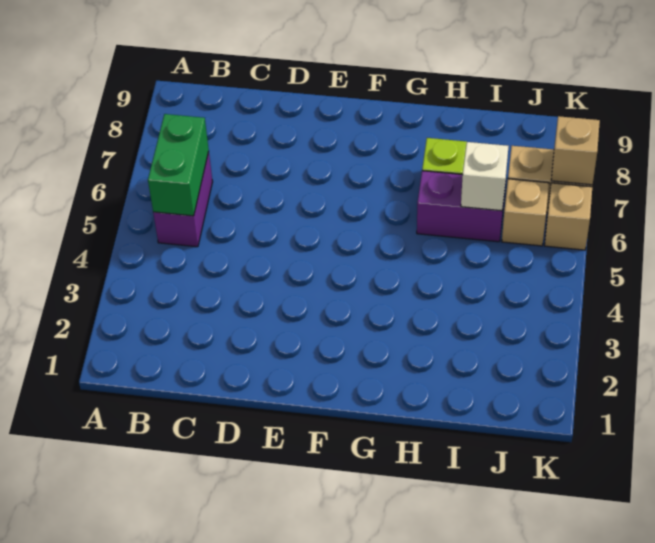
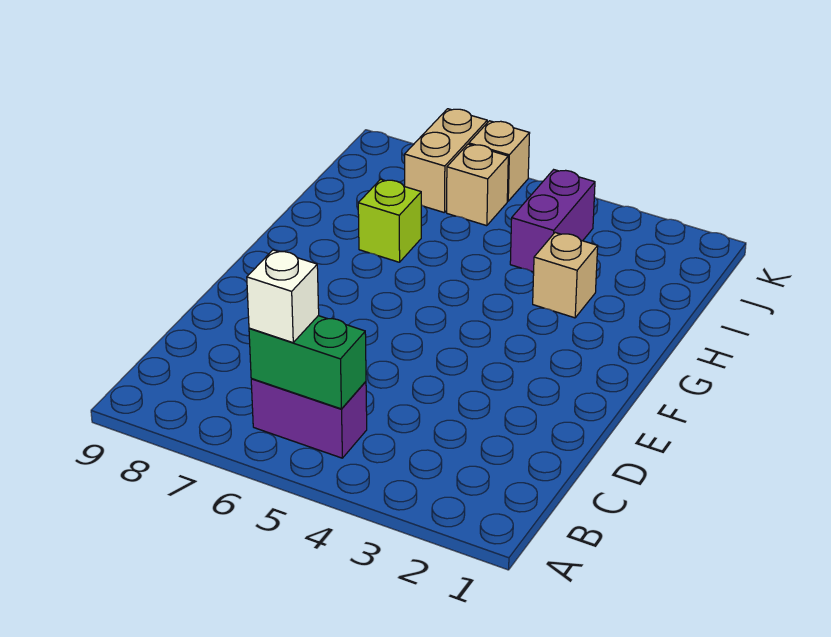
purple 1x2 brick [417,171,505,242] -> purple 1x2 brick moved to [510,170,595,272]
white 1x1 brick [461,142,509,211] -> white 1x1 brick moved to [247,250,319,343]
tan 1x1 brick [551,116,600,185] -> tan 1x1 brick moved to [533,233,598,318]

